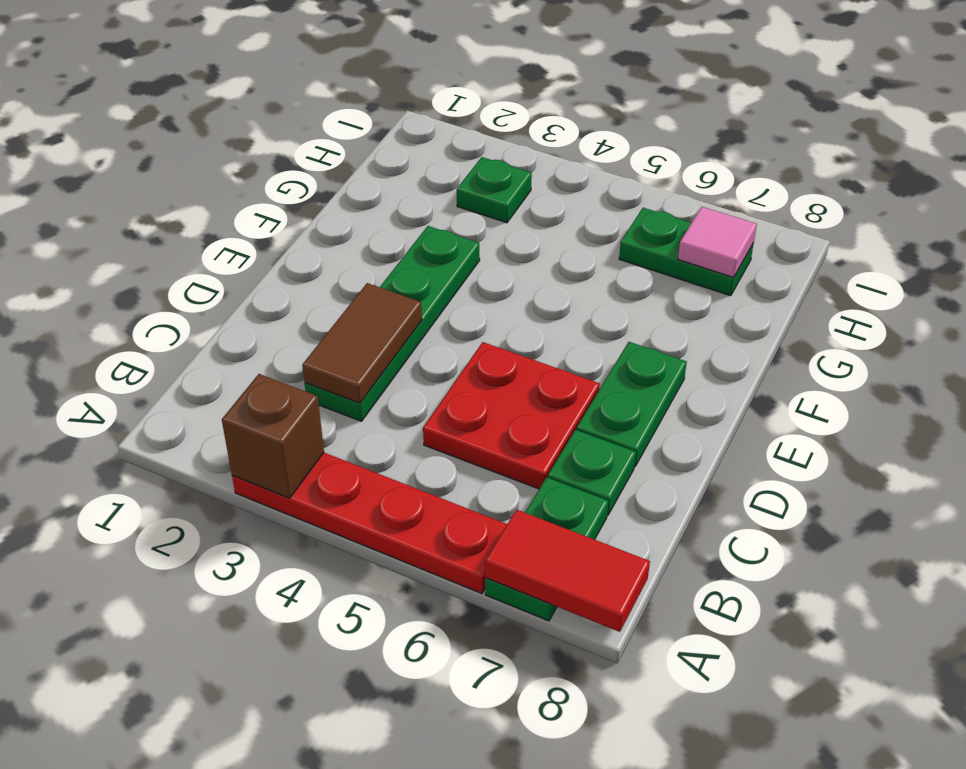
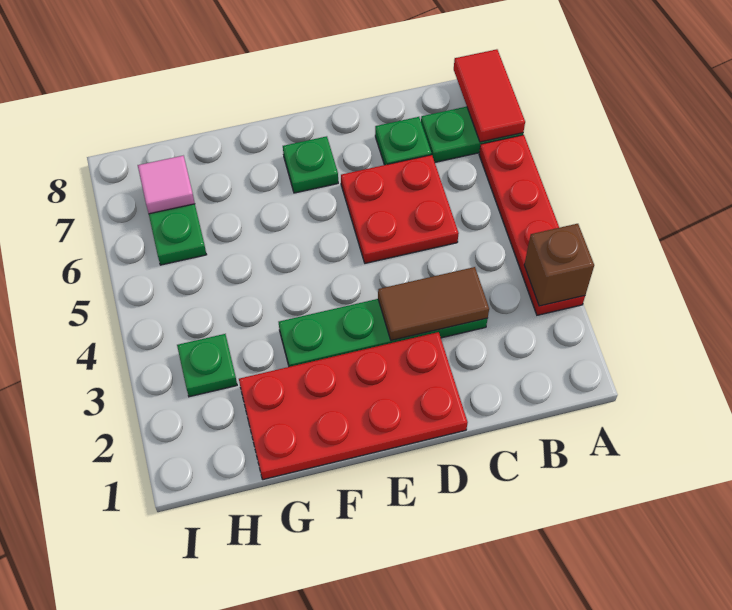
none -> red 2x4 plate [239,332,468,480]
green 1x2 plate [577,342,687,466] -> green 1x1 plate [283,136,338,193]

